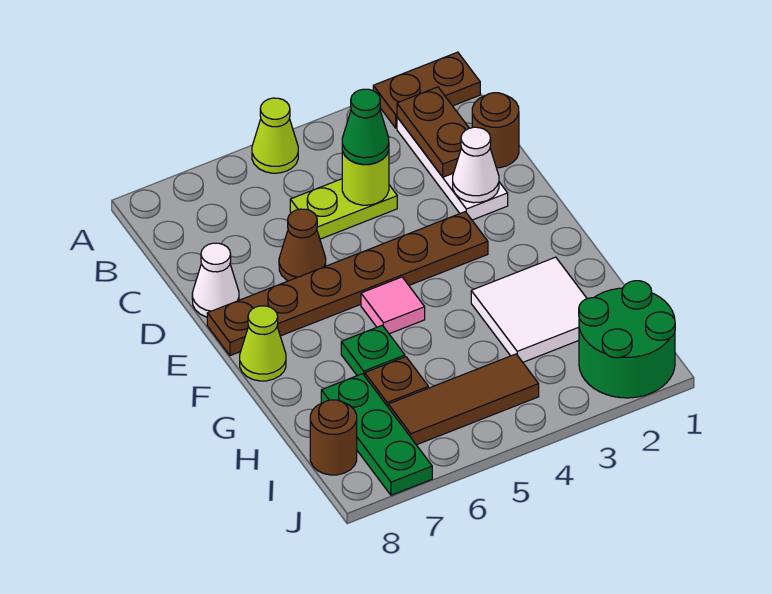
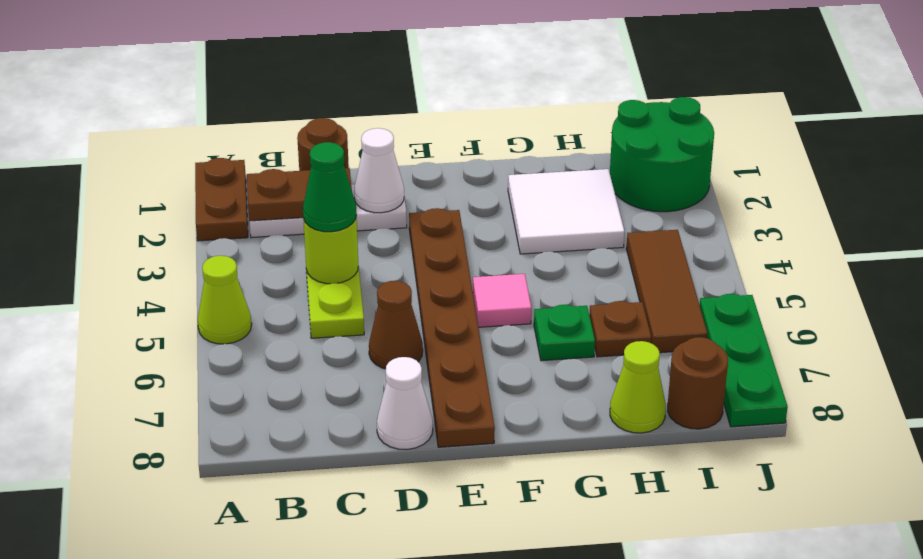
lime 1x1 cone [240,306,286,381] -> lime 1x1 cone moved to [610,341,666,433]
green 1x3 plate [321,374,432,495] -> green 1x3 plate turned to [700,294,788,427]

